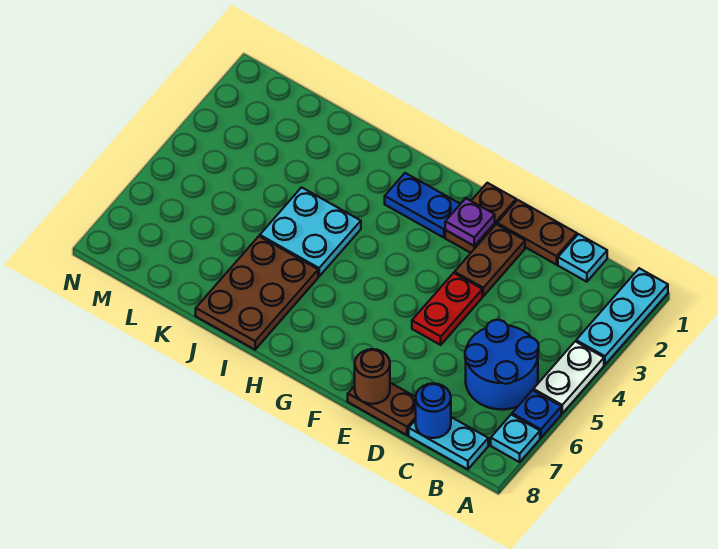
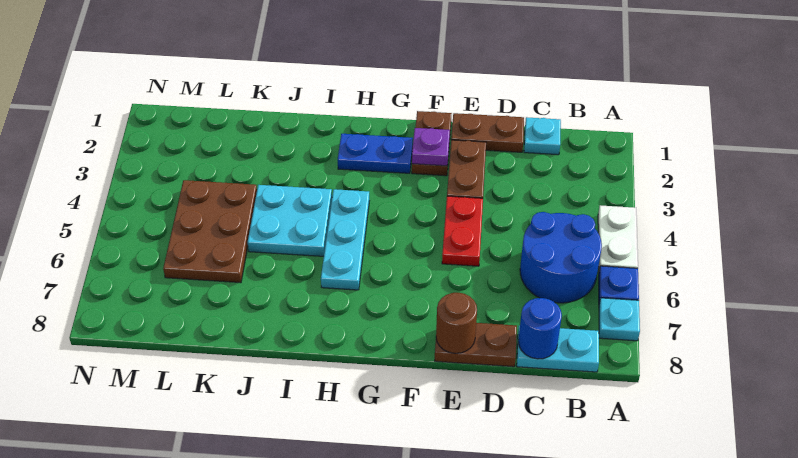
cyan 1x3 plate [576,268,668,365] -> cyan 1x3 plate moved to [321,189,369,290]
brown 2x3 plate [196,236,318,350] -> brown 2x3 plate moved to [163,180,257,283]

